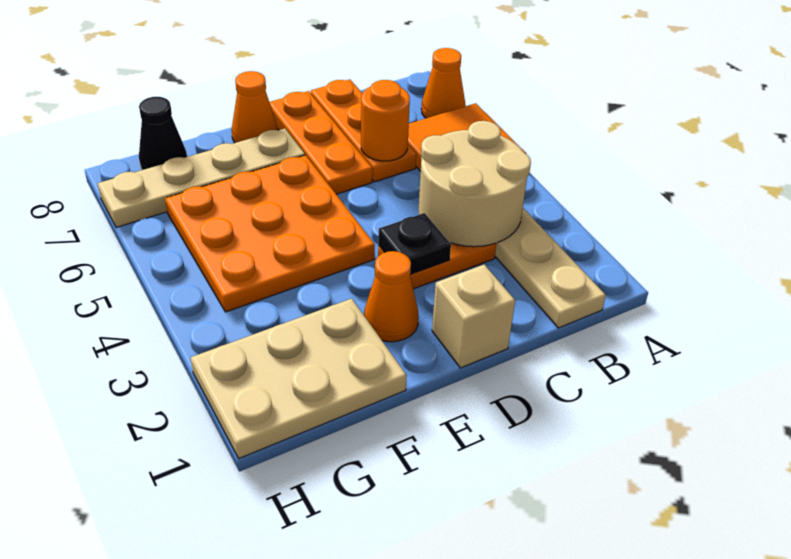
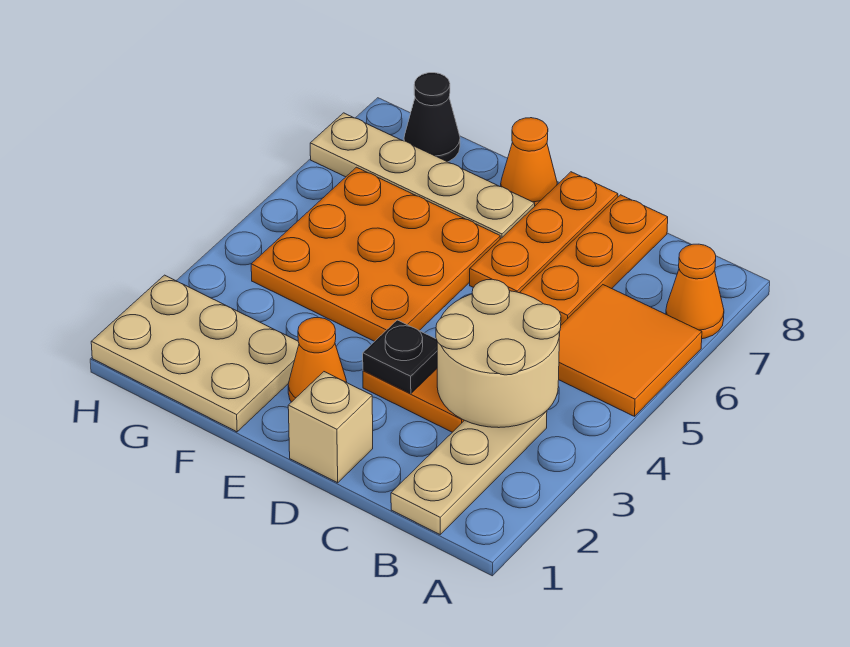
orange 1x1 round brick [361,80,410,161] -> none

